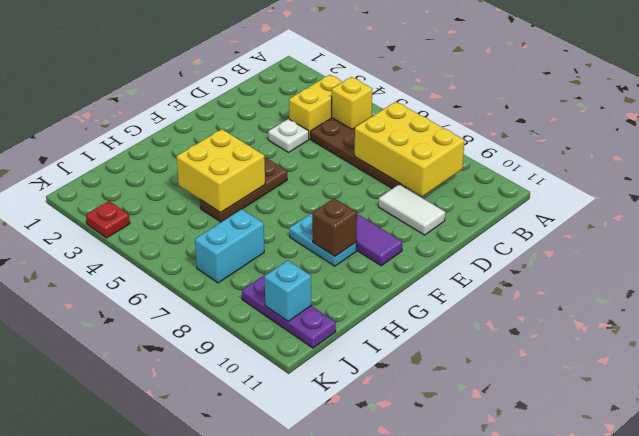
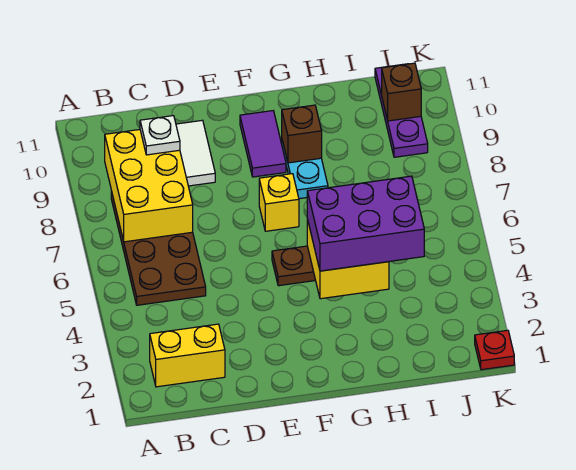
yellow 1x2 brick [289,75,342,139] -> yellow 1x2 brick moved to [150,324,225,387]
yellow 1x1 brick [332,77,372,129] -> yellow 1x1 brick moved to [259,174,299,231]
white 1x1 plate [268,119,309,152] -> white 1x1 plate moved to [140,116,180,155]
none -> purple 2x3 brick [307,176,424,271]
cyan 1x2 brick [195,209,264,283] -> none
cyan 1x1 brick [265,260,311,321] -> brown 1x1 brick [382,63,421,121]
red 1x1 plate [86,201,130,238] -> red 1x1 plate moved to [475,330,514,370]

